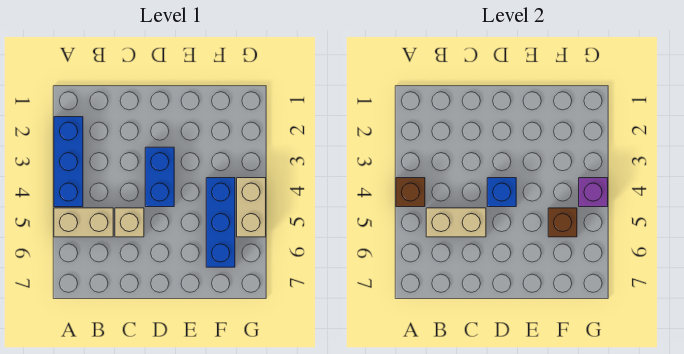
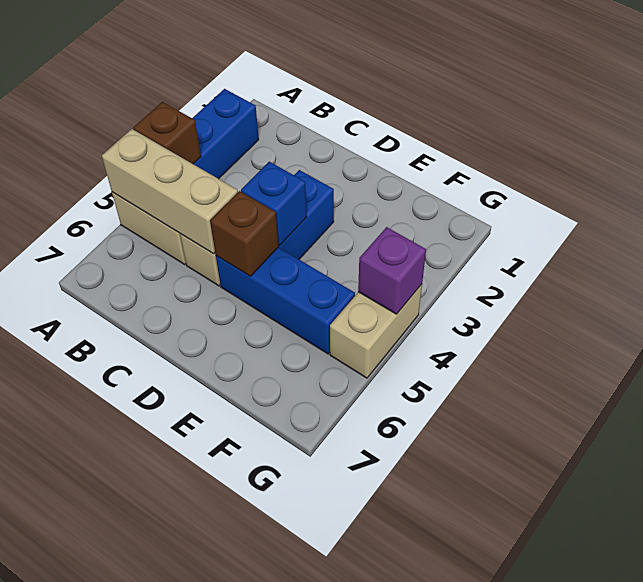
tan 1x2 brick [426,208,486,237] -> tan 1x3 brick [102,129,238,254]
blue 1x3 brick [206,178,235,267] -> blue 1x3 brick turned to [216,247,355,354]
brown 1x1 brick [548,208,577,237] -> brown 1x1 brick moved to [210,191,278,276]

